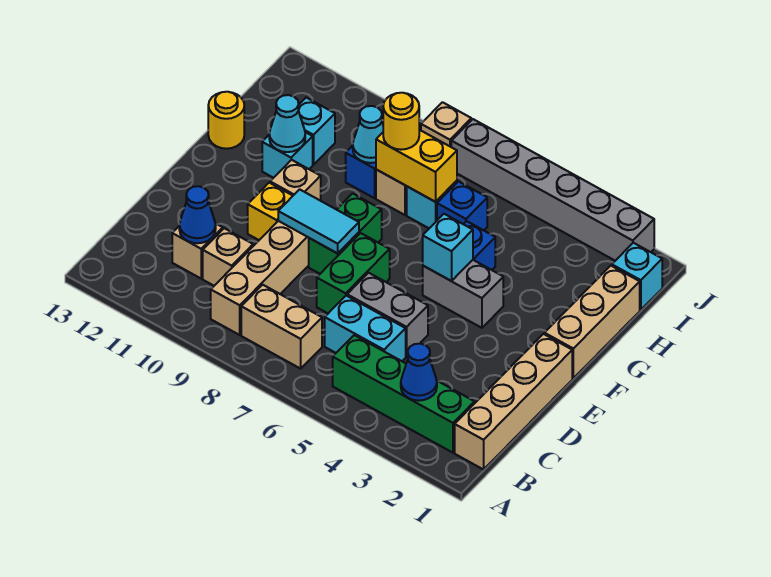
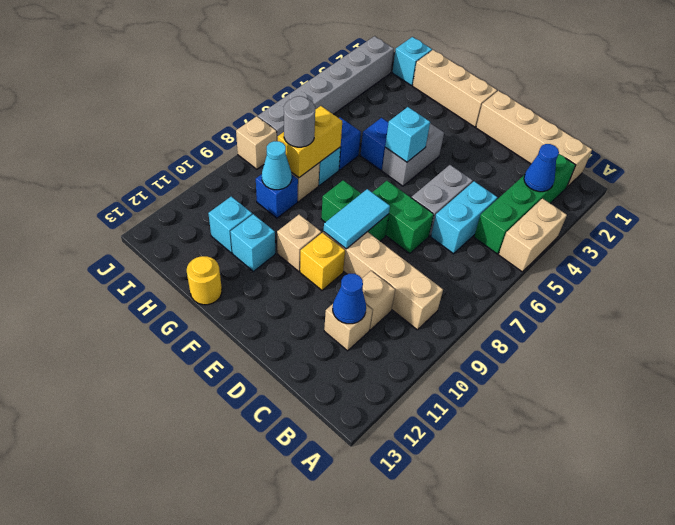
tan 1x2 brick [241,285,322,369] -> tan 1x2 brick moved to [499,199,567,272]
cyan 1x1 cone [269,95,305,152] -> none
yellow 1x1 round brick [383,93,419,150] -> grey 1x1 round brick [284,96,315,147]

